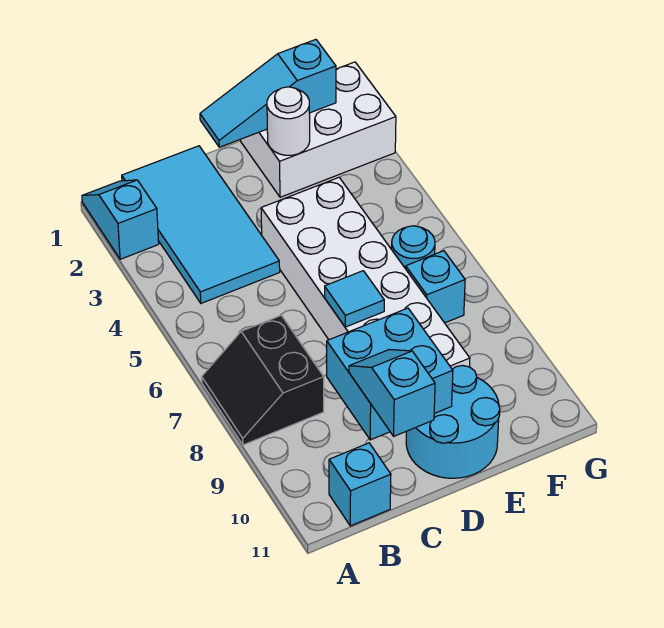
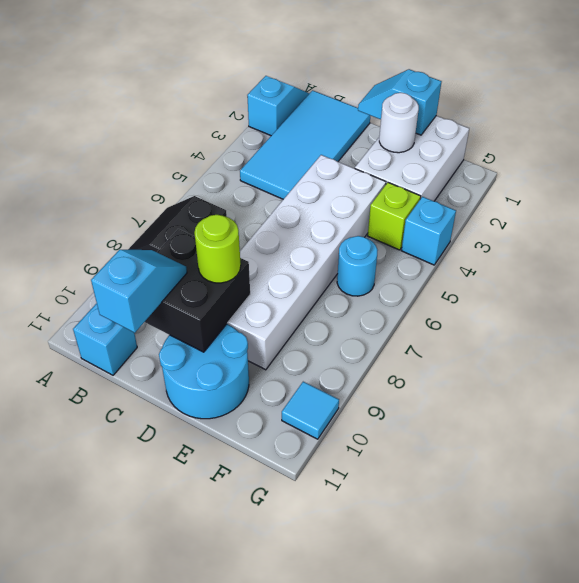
cyan 2x2 brick [327,308,453,440] -> black 2x2 brick [145,229,250,352]
cyan 1x3 slope [200,40,336,147] -> cyan 1x2 slope [358,69,442,135]
cyan 1x1 tile [325,271,384,327] -> cyan 1x1 tile moved to [282,382,339,439]
none -> lime 1x1 round brick [194,215,241,283]
white 2x3 brick [241,62,396,197] -> white 2x3 brick turned to [355,116,469,201]
none -> lime 1x1 brick [368,183,421,250]
cyan 1x1 brick [406,251,465,323] -> cyan 1x1 brick moved to [401,197,456,265]

